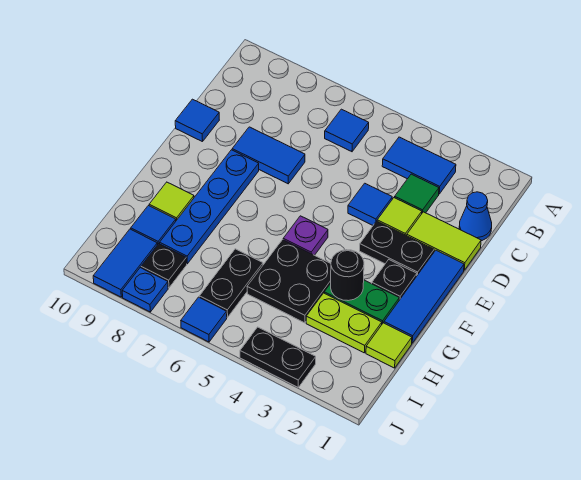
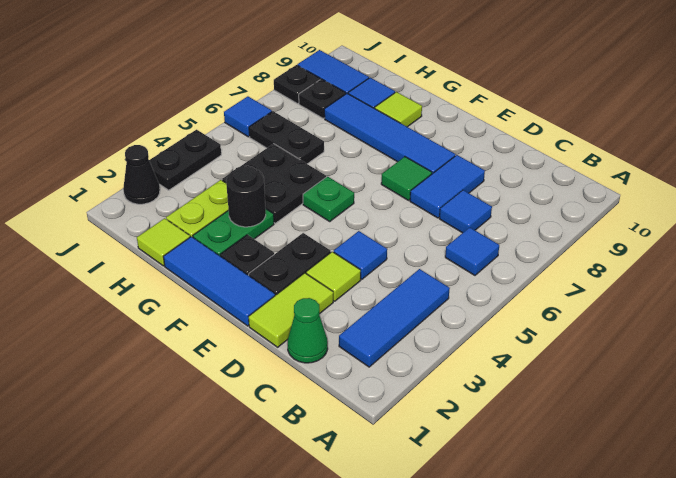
blue 1x2 tile [382,137,456,194] -> blue 1x3 tile [339,269,450,367]
blue 1x1 cone [459,192,492,241] -> green 1x1 cone [288,298,328,363]
green 1x1 tile [395,174,439,213] -> green 1x1 tile moved to [381,157,432,200]
blue 1x1 tile [175,99,219,142] -> blue 1x1 tile moved to [439,190,492,233]
blue 1x4 plate [160,150,259,264] -> blue 1x4 tile [324,94,456,174]
purple 1x1 plate [283,216,328,255] -> green 1x1 plate [303,177,354,221]
none -> black 1x1 cone [123,145,160,204]
blue 1x1 plate [122,268,168,312] -> black 1x1 plate [274,65,320,104]

